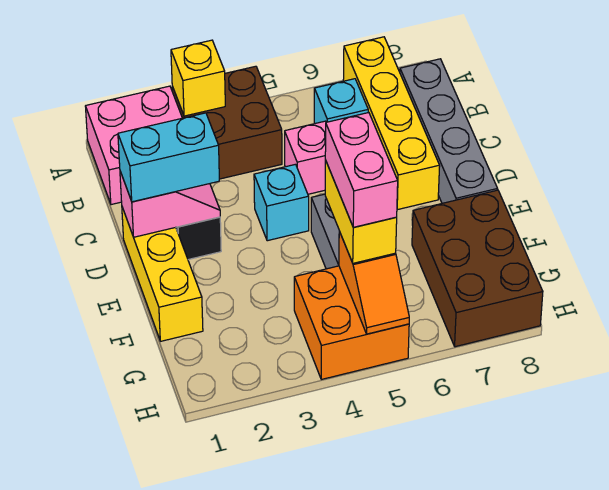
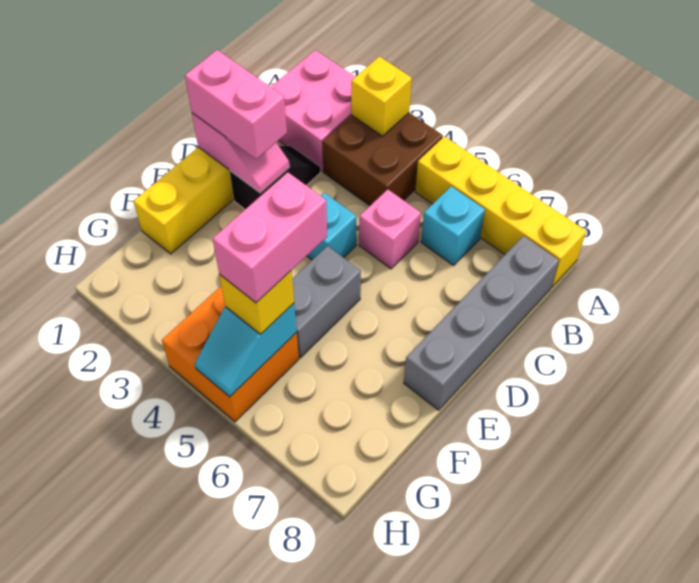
yellow 1x4 brick [343,37,440,210] -> yellow 1x4 brick turned to [415,136,586,287]
cyan 1x2 brick [118,113,219,202] -> pink 1x2 brick [185,50,287,159]
yellow 1x2 brick [325,160,397,263] -> yellow 1x1 brick [219,271,294,334]
brown 2x3 brick [412,190,543,347] -> none
orange 1x2 slope [339,231,409,334] -> cyan 1x2 slope [195,303,297,397]

